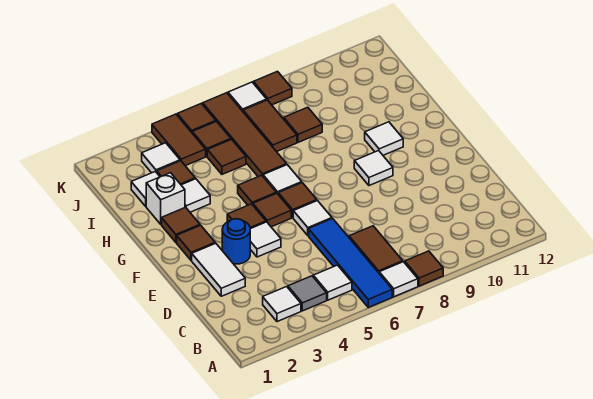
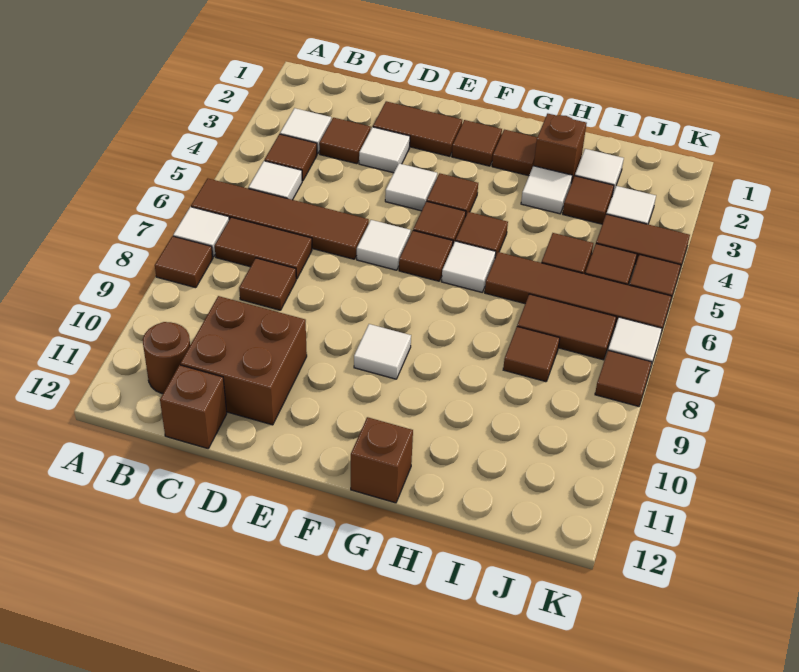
blue 1x4 tile [309,219,392,307] -> brown 1x4 tile [191,179,369,259]
grey 1x1 tile [288,276,327,311] -> brown 1x1 tile [265,134,317,181]
none -> brown 1x1 round brick [143,322,190,394]
none -> brown 1x1 tile [319,118,371,164]
none -> brown 1x1 tile [239,258,296,310]
none -> brown 2x2 brick [180,296,307,425]
none -> brown 1x1 brick [160,365,227,448]
white 1x2 tile [192,243,245,296] -> brown 1x2 tile [373,101,462,156]
blue 1x1 round brick [222,219,250,264] -> none
white 1x1 tile [365,122,403,155] -> white 1x1 tile moved to [359,127,410,173]
none -> brown 1x1 brick [351,417,413,503]
white 1x1 brick [146,173,185,224] -> brown 1x1 brick [534,114,587,183]

